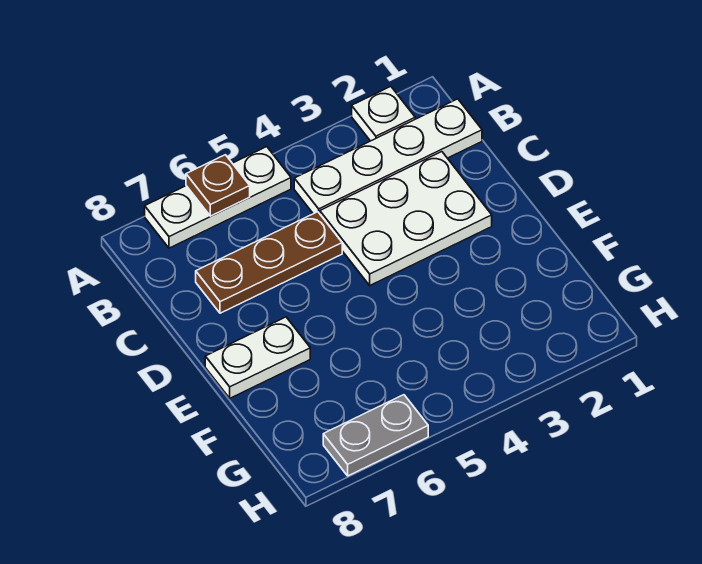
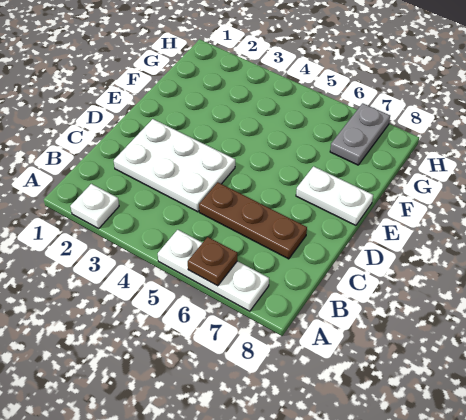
white 1x4 plate [294,99,482,214] -> none
grey 1x2 plate [323,395,428,476] -> grey 1x2 plate turned to [330,103,390,165]

